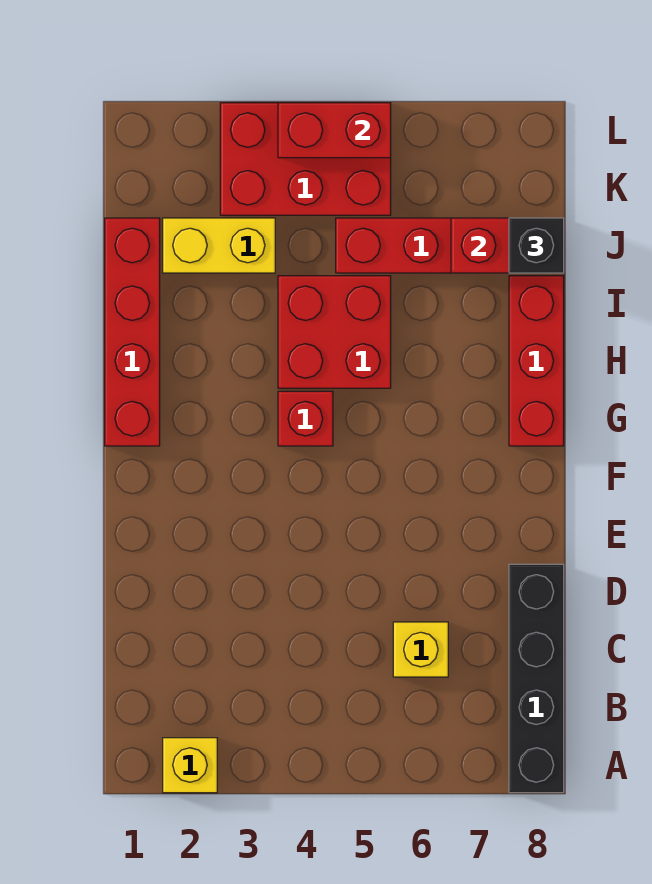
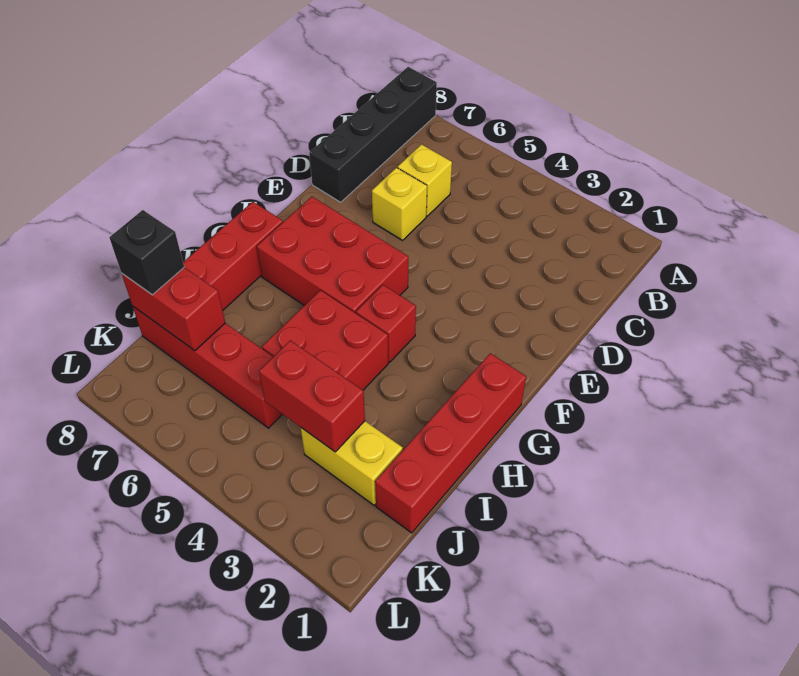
yellow 1x1 brick [163,738,217,793] -> yellow 1x1 brick moved to [372,168,427,240]
red 2x3 brick [220,103,391,215] -> red 2x3 brick moved to [257,197,408,313]
red 1x2 brick [278,103,391,158] -> red 1x2 brick moved to [259,340,365,452]

